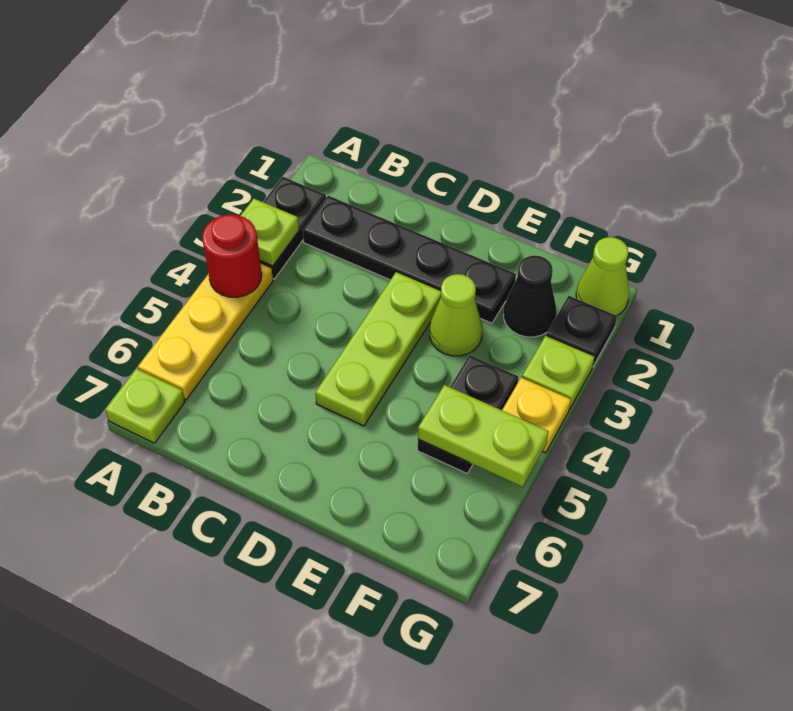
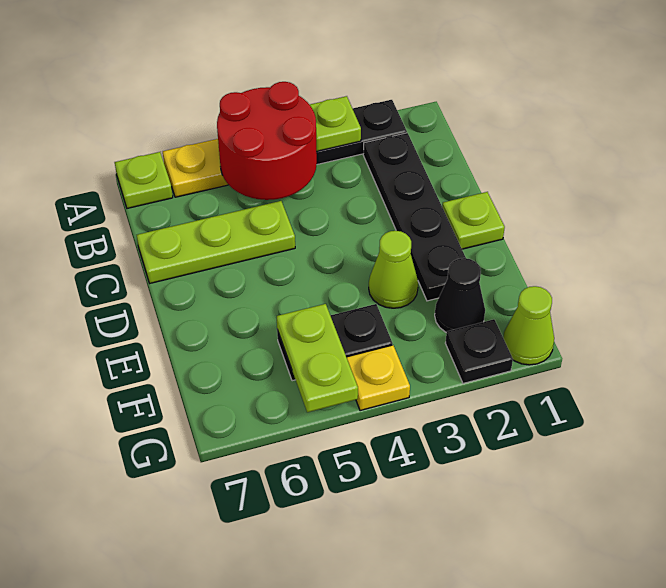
red 1x1 round brick [202,215,262,297] -> red 2x2 round brick [217,82,317,200]
lime 1x3 plate [315,272,441,426] -> lime 1x3 plate moved to [137,201,295,283]
lime 1x1 plate [522,336,594,409] -> lime 1x1 plate moved to [442,192,505,249]

